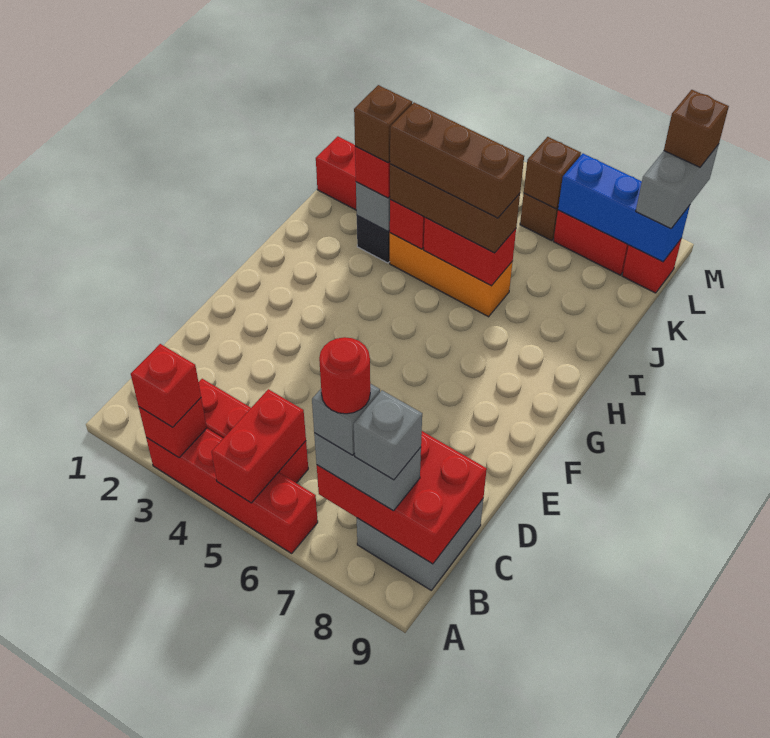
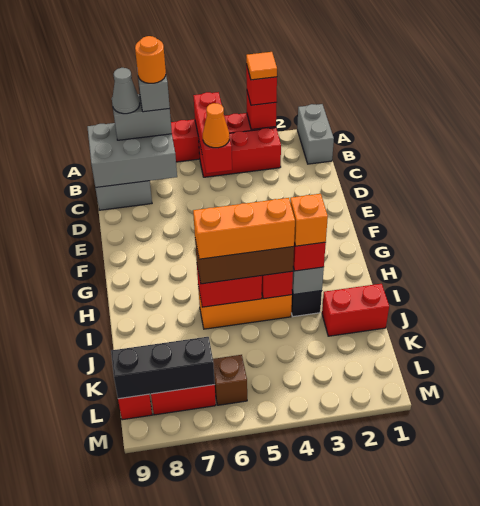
none -> orange 1x1 tile [246,52,277,80]
red 1x2 brick [211,389,306,503] -> red 1x3 brick [193,92,232,173]
red 2x3 brick [317,431,487,564] -> grey 2x3 brick [87,123,177,187]
red 1x1 round brick [319,337,370,414] -> orange 1x1 round brick [135,36,166,83]
grey 1x1 brick [354,390,422,480] -> grey 1x1 cone [112,68,140,114]
none -> orange 1x1 cone [203,103,229,148]
brown 1x1 brick [354,85,412,163] -> orange 1x1 brick [290,194,328,246]
brown 1x3 brick [390,103,524,218] -> orange 1x3 brick [193,198,295,259]
brown 1x1 brick [524,137,581,209] -> none
blue 1x3 brick [558,154,690,262] -> black 1x3 brick [111,337,215,399]
grey 1x2 brick [636,144,719,229] -> grey 1x2 brick moved to [297,104,334,164]
brown 1x1 brick [664,90,729,167] -> none

